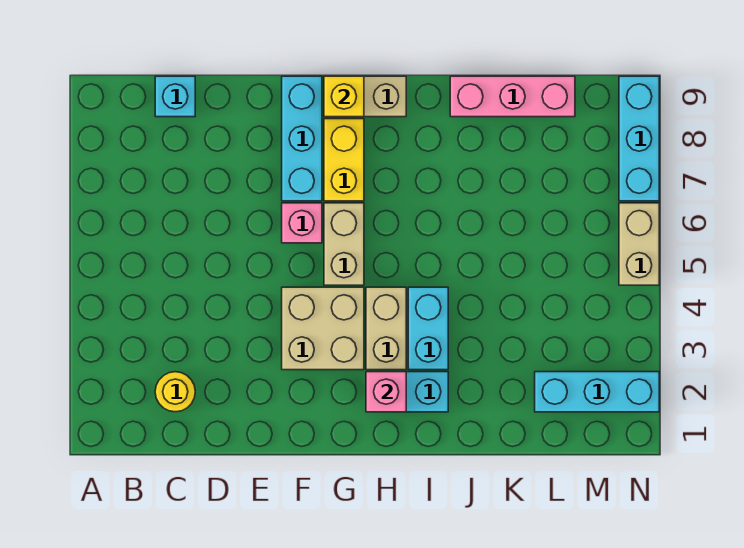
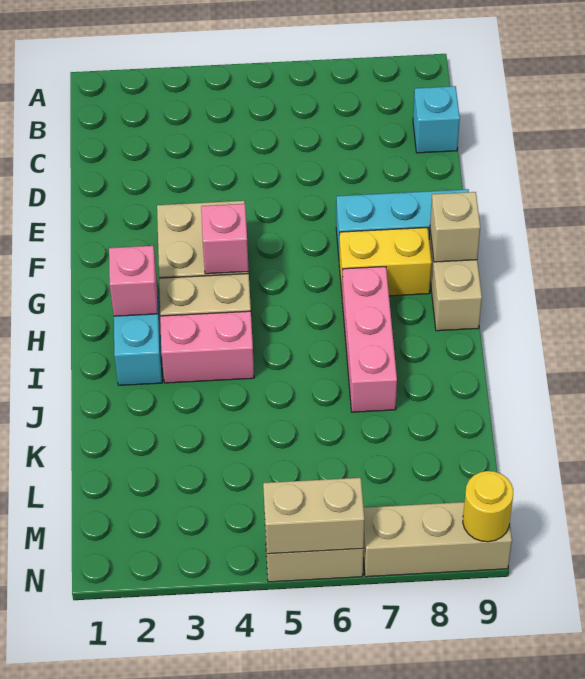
yellow 1x1 round brick [155,372,195,412] -> yellow 1x1 round brick moved to [463,471,513,542]
pink 1x1 brick [282,203,322,243] -> pink 1x1 brick moved to [201,204,249,274]
tan 1x2 brick [324,203,364,285] -> tan 1x2 brick moved to [263,478,364,554]
yellow 1x1 brick [324,76,364,117] -> tan 1x1 brick [430,192,480,262]
cyan 1x2 brick [408,287,448,370] -> pink 1x2 brick [160,311,254,383]
pink 1x3 brick [450,76,575,117] -> pink 1x3 brick moved to [342,267,397,412]
cyan 1x3 brick [535,372,659,412] -> none
cyan 1x3 brick [619,76,659,201] -> tan 1x3 brick [363,502,512,577]

